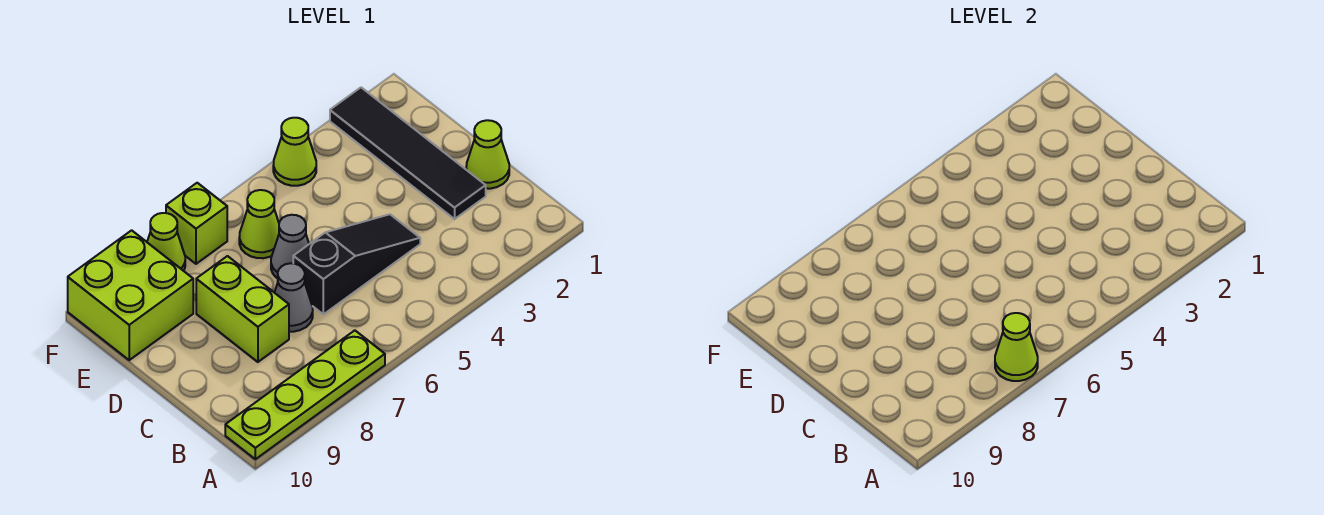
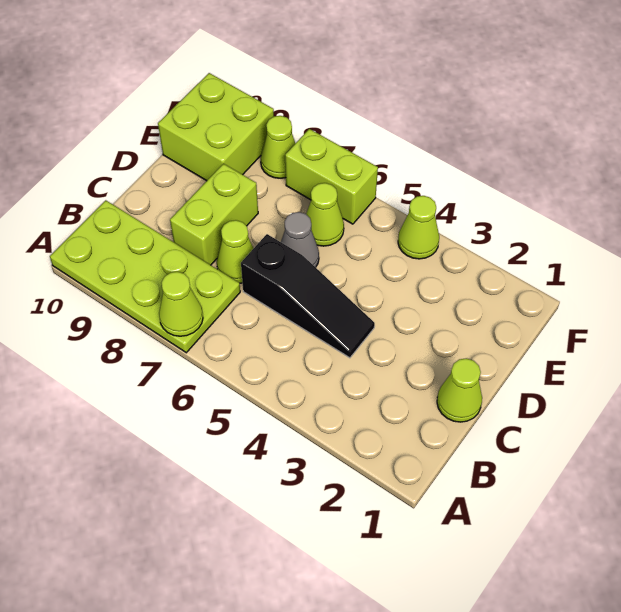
lime 1x4 plate [225,330,385,459] -> lime 2x4 plate [50,200,240,353]
black 1x4 tile [330,88,486,219] -> none
grey 1x1 cone [275,263,313,332] -> lime 1x1 cone [217,220,254,283]
lime 1x1 brick [166,183,227,264] -> lime 1x2 brick [285,129,378,224]

